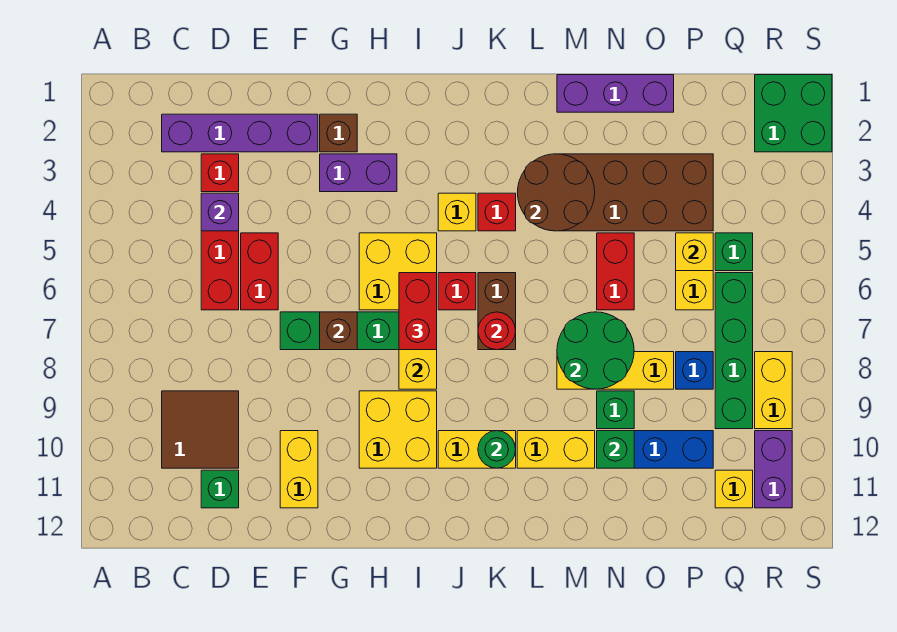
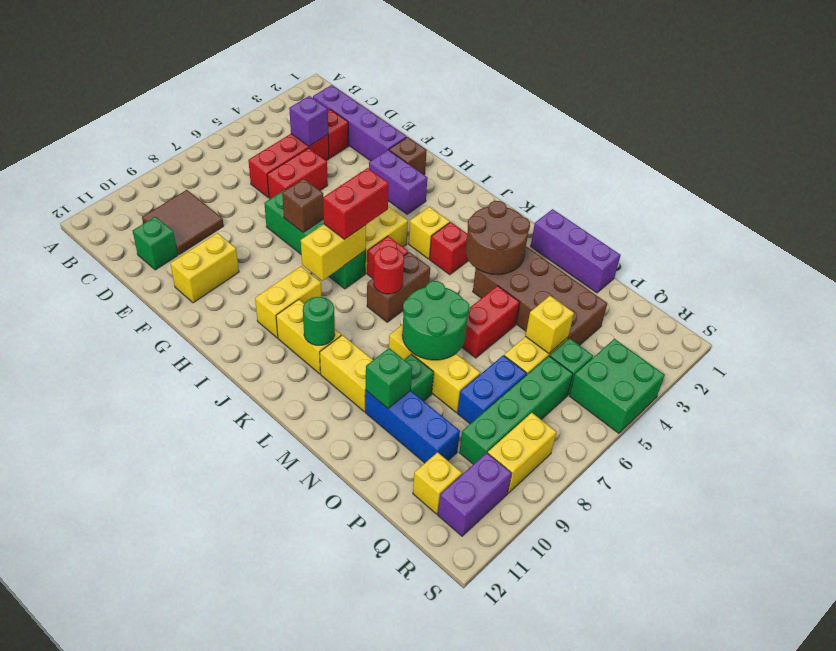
yellow 2x2 brick [359,391,437,468] -> yellow 1x2 brick [255,266,322,338]
blue 1x1 brick [676,352,713,389] -> blue 1x2 brick [458,355,527,424]
green 2x2 brick [755,75,832,152] -> green 2x2 brick moved to [570,339,665,433]

